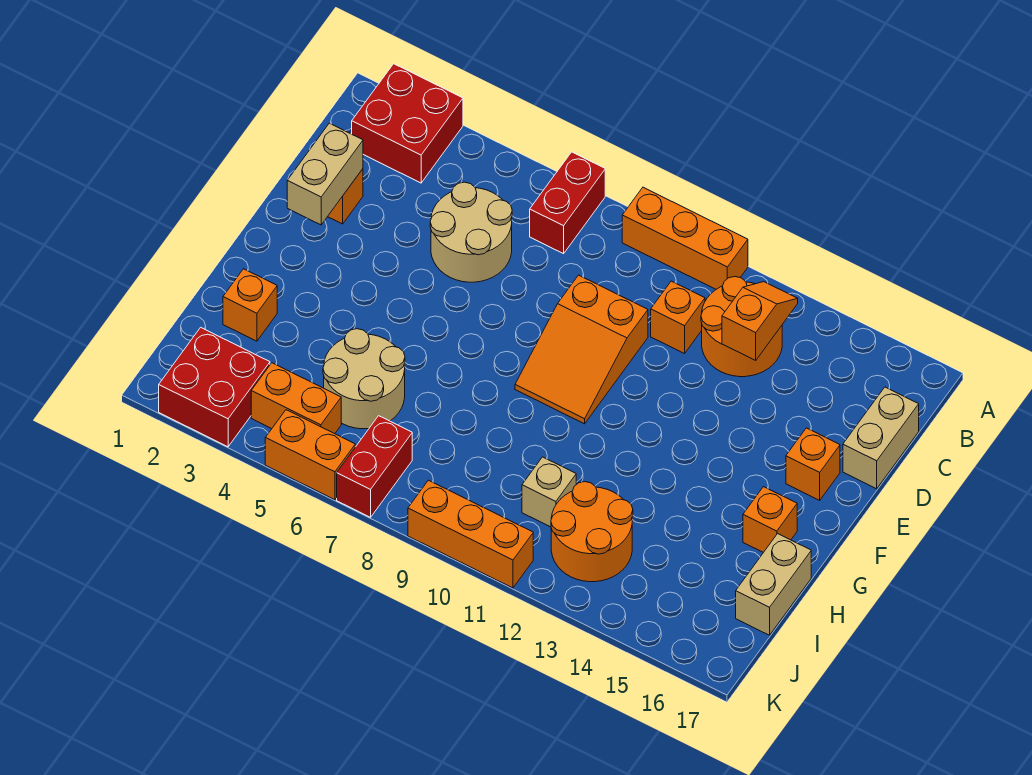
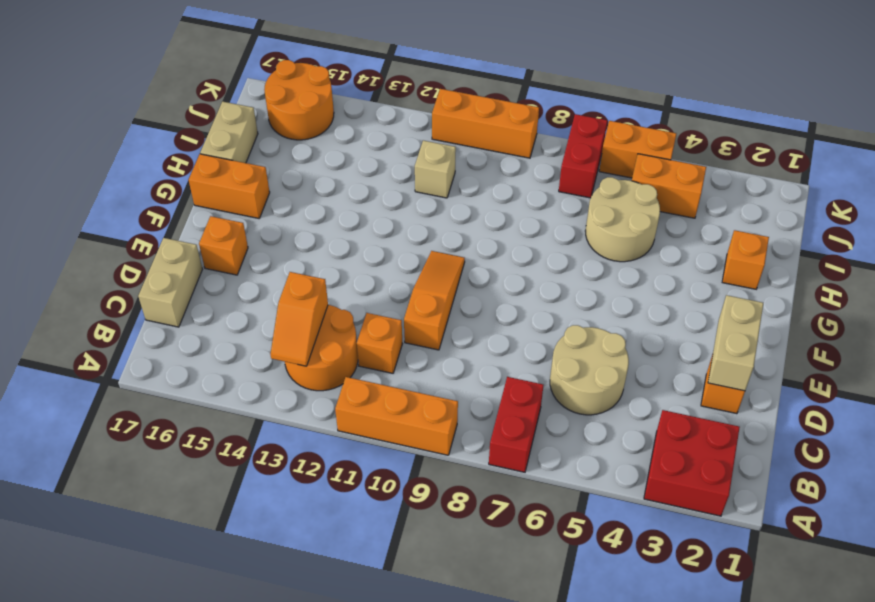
orange 2x3 slope [515,275,648,424] -> orange 1x3 slope [404,251,465,350]
orange 1x1 brick [743,487,797,552] -> orange 1x2 brick [189,154,270,218]
orange 2x2 round brick [551,482,633,582] -> orange 2x2 round brick moved to [264,60,334,140]
red 2x2 brick [159,327,270,447] -> none

